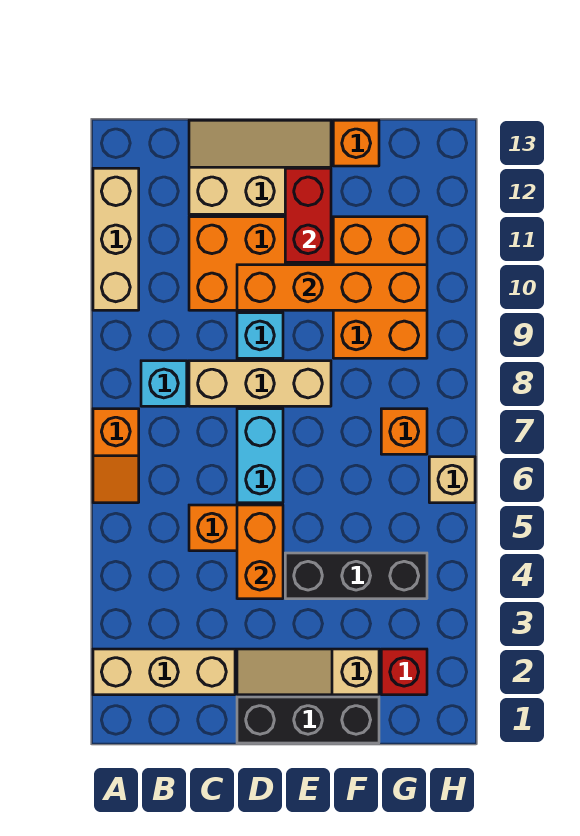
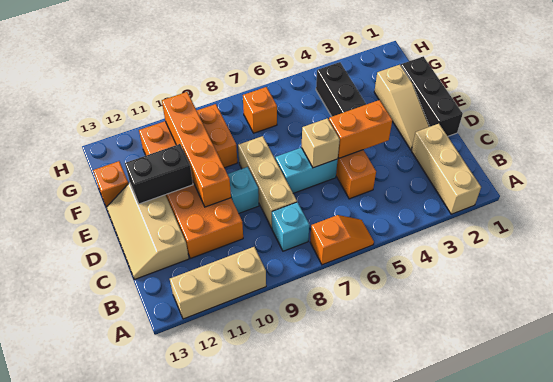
red 1x2 brick [285,168,331,262] -> black 1x2 brick [125,144,193,204]
red 1x1 brick [381,649,427,695] -> none
tan 1x1 brick [429,457,475,503] -> tan 1x1 brick moved to [302,118,340,168]

